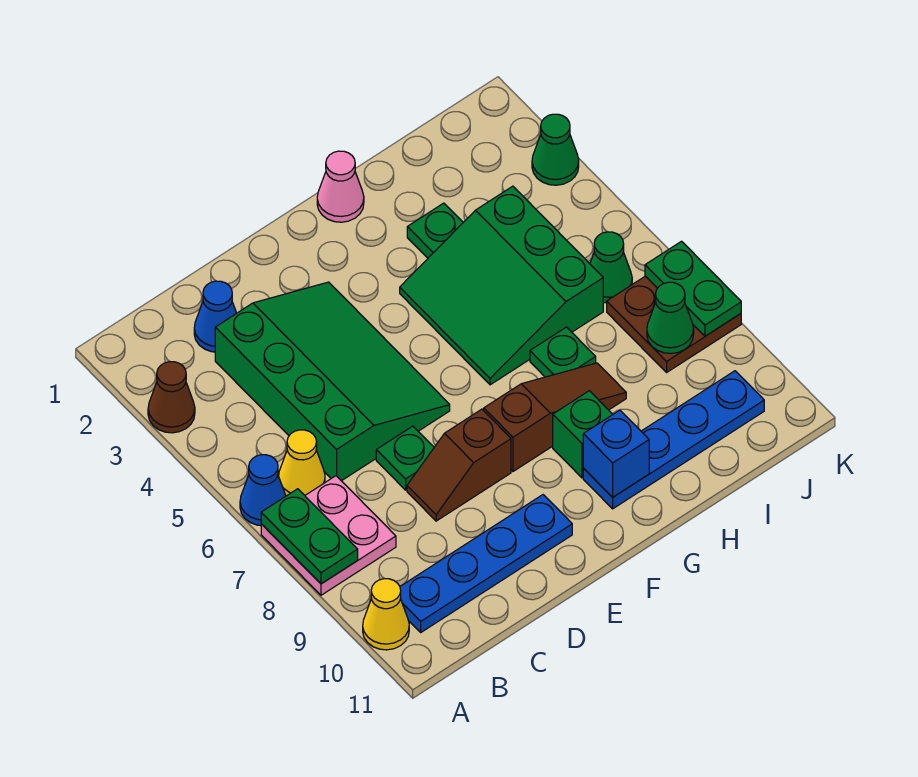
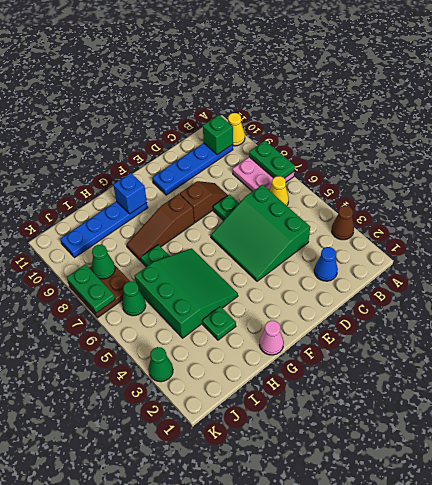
blue 1x1 cone [240,455,286,526] -> none
green 3x4 slope [215,282,450,481] -> green 3x3 slope [211,185,310,281]
green 1x1 brick [553,391,613,478] -> green 1x1 brick moved to [203,115,233,155]

